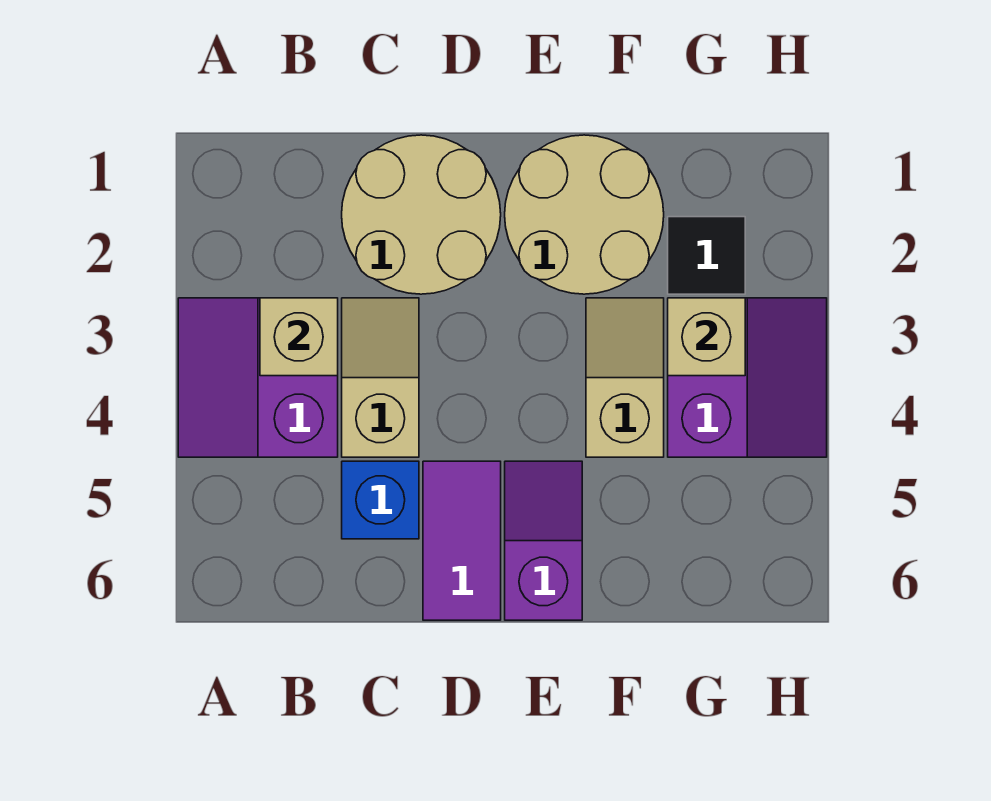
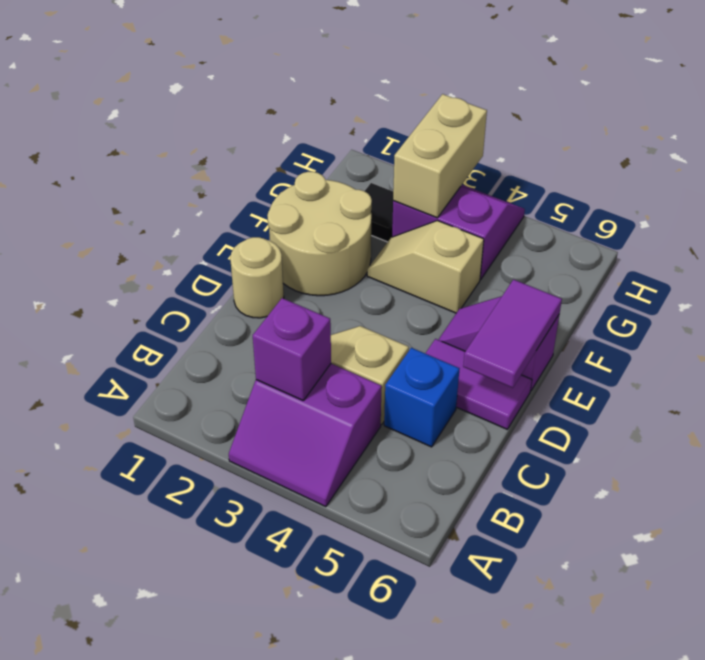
tan 1x1 brick [260,298,338,376] -> purple 1x1 brick [253,298,331,400]
tan 2x2 round brick [342,135,501,294] -> tan 1x1 round brick [230,237,284,318]
none -> purple 1x2 tile [463,280,562,388]
tan 1x1 brick [668,298,745,376] -> tan 1x2 brick [393,94,487,218]

